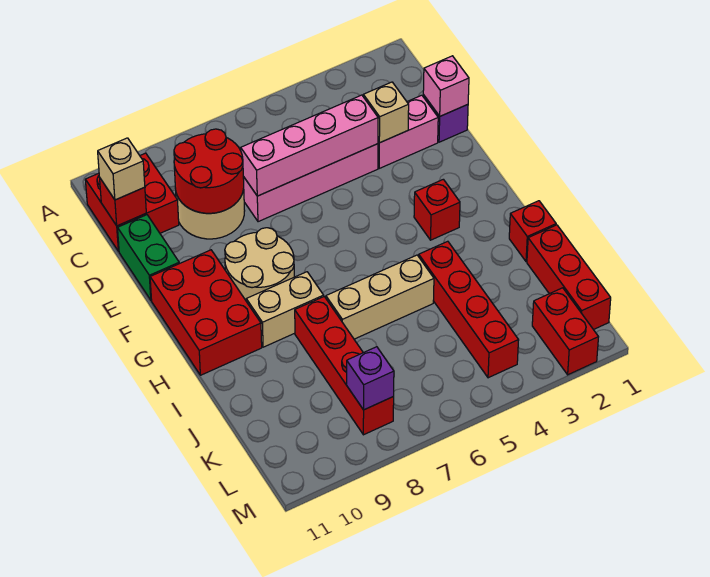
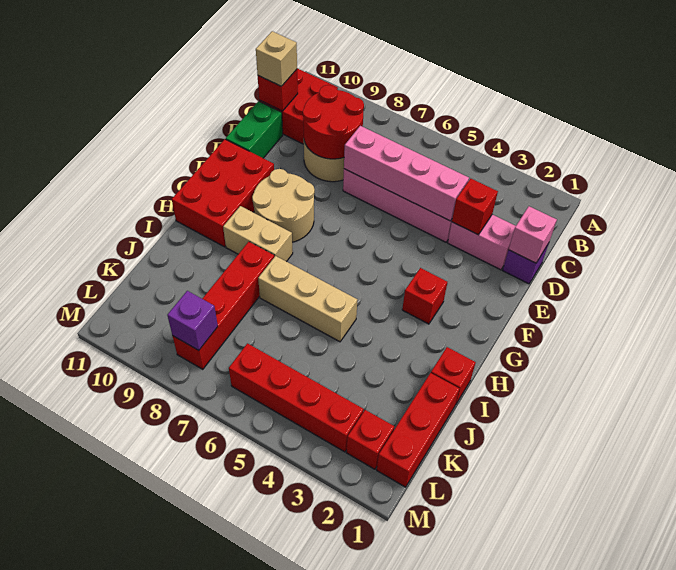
tan 1x1 brick [363,82,409,143] -> red 1x1 brick [452,179,498,235]
red 1x4 brick [419,241,519,378] -> red 1x4 brick turned to [229,343,364,452]
red 1x2 brick [532,288,598,375] -> red 1x1 brick [346,410,394,469]

